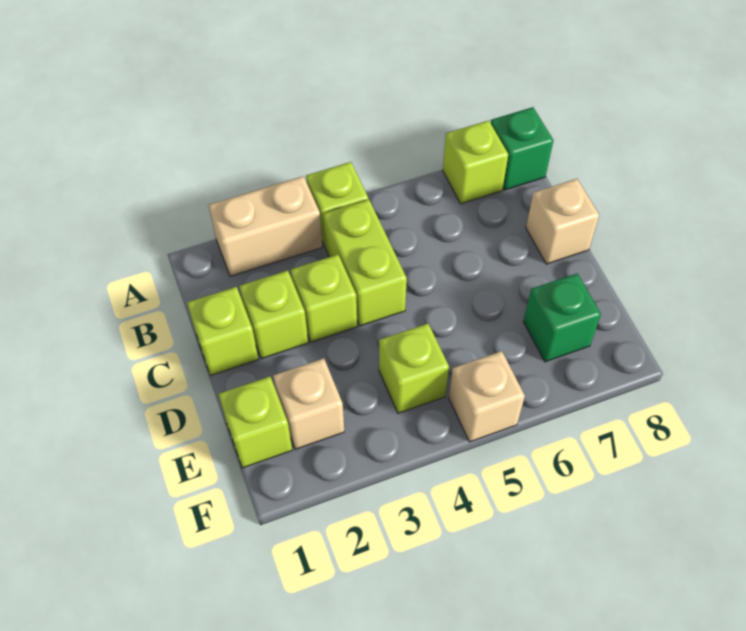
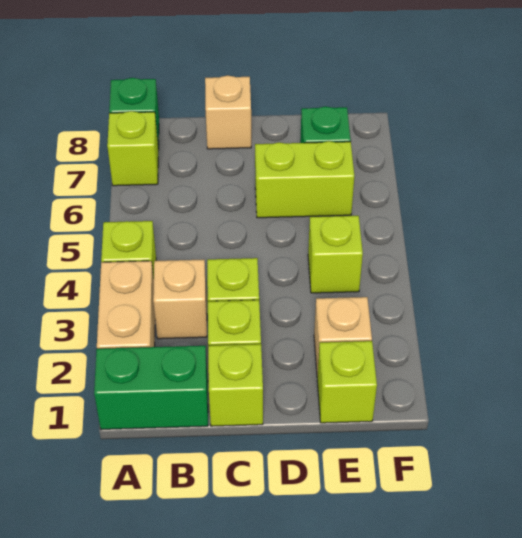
none -> green 1x2 brick [94,346,208,429]
lime 1x2 brick [323,199,407,326] -> lime 1x2 brick moved to [255,141,354,218]
tan 1x1 brick [449,351,525,442] -> tan 1x1 brick moved to [153,260,207,339]

